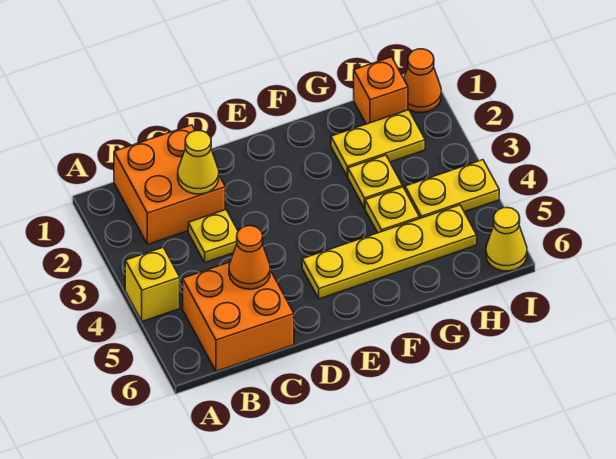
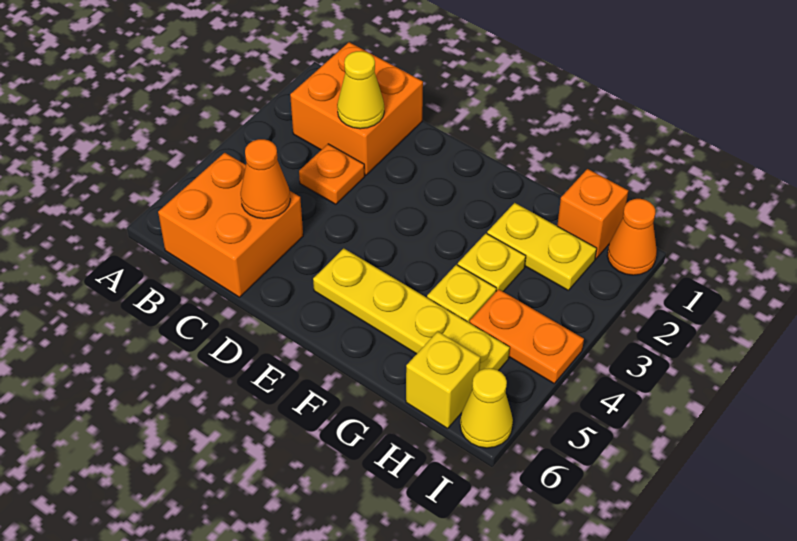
yellow 1x1 brick [125,247,180,321] -> yellow 1x1 brick moved to [406,331,480,428]
yellow 1x1 plate [188,210,238,262] -> orange 1x1 plate [299,144,365,204]
yellow 1x2 plate [405,160,499,218] -> orange 1x2 plate [470,289,584,383]

